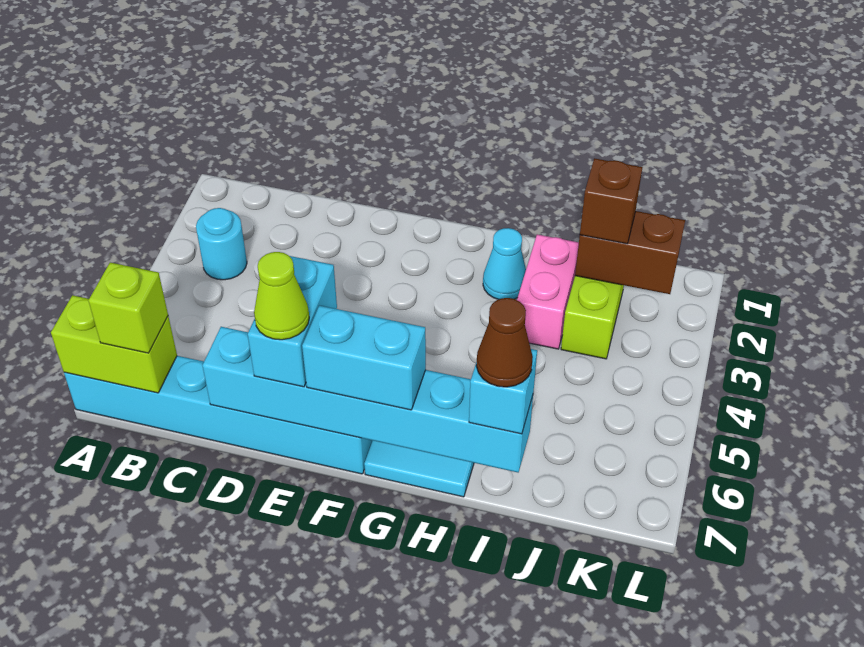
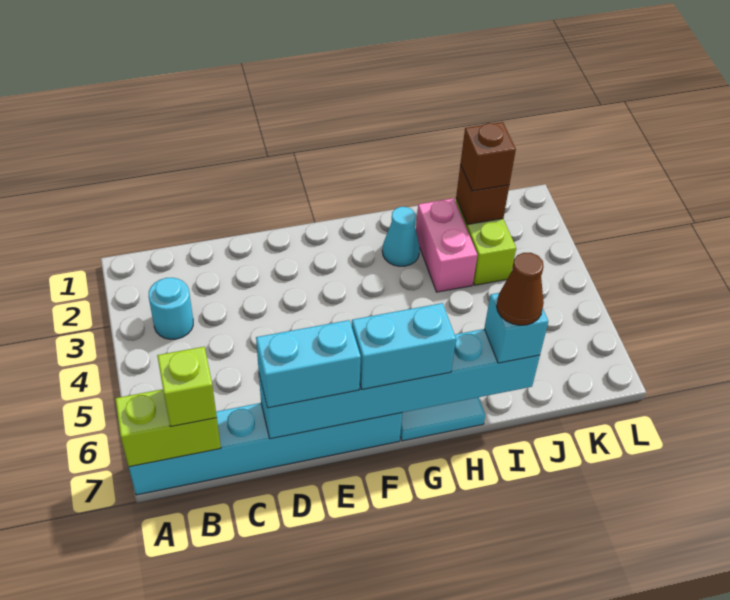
cyan 1x2 brick [248,256,337,387] -> cyan 1x2 brick turned to [256,320,361,408]
lime 1x1 cone [254,252,309,340] -> none
brown 1x2 brick [575,211,685,294] -> brown 1x1 brick [456,165,509,225]

